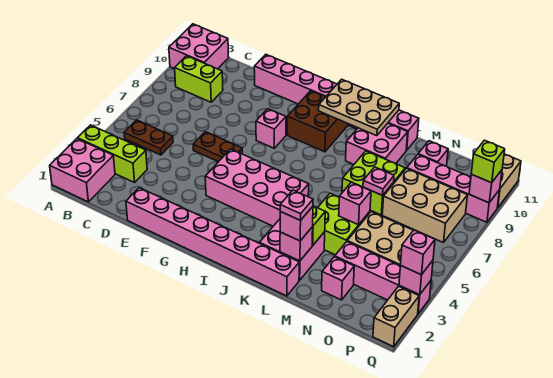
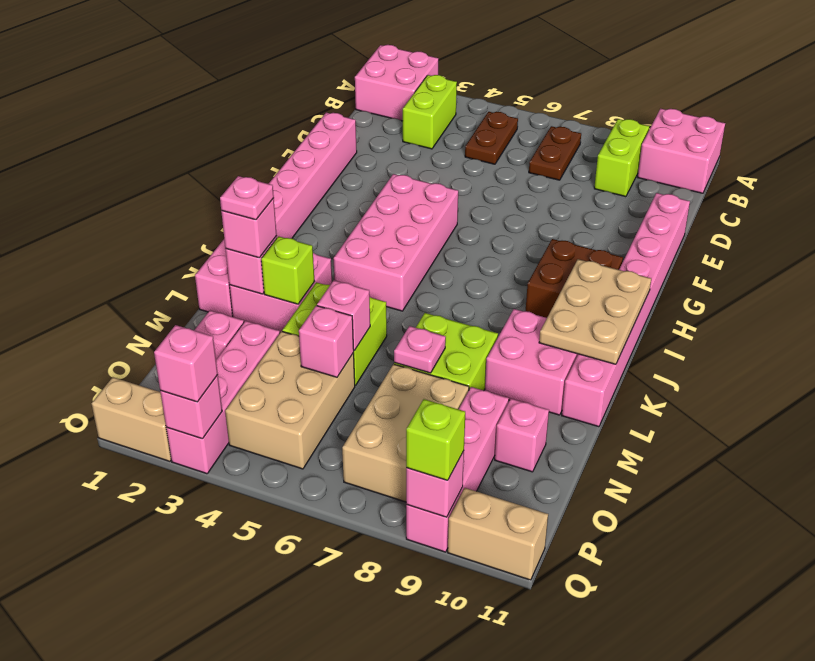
lime 1x3 brick [77,125,147,183] -> lime 1x2 brick [403,75,457,149]
brown 1x2 plate [193,132,242,162] -> brown 1x2 plate moved to [529,126,581,180]
pink 1x1 brick [256,109,286,148] -> pink 1x1 brick moved to [299,306,354,377]

